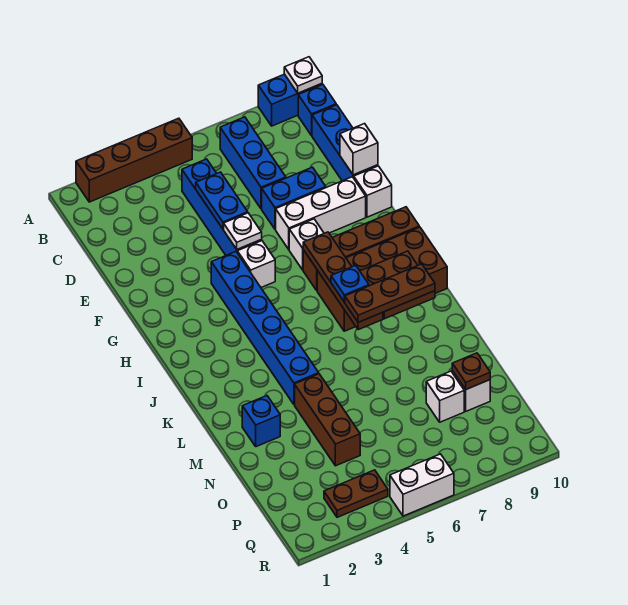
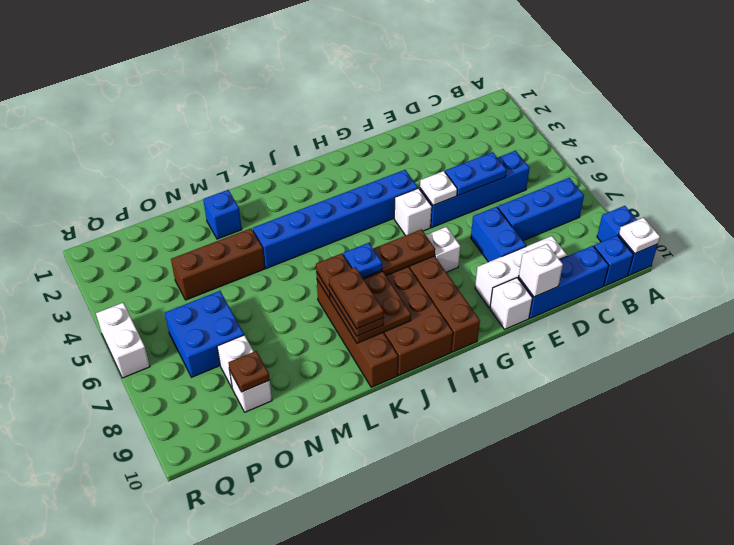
brown 1x4 brick [76,118,192,202] -> brown 1x4 brick moved to [317,280,398,387]
white 1x3 brick [276,177,366,249] -> white 1x3 brick turned to [475,236,567,308]
none -> blue 2x2 brick [165,291,244,377]
brown 1x2 plate [324,470,388,517] -> brown 1x2 plate moved to [329,267,384,329]

